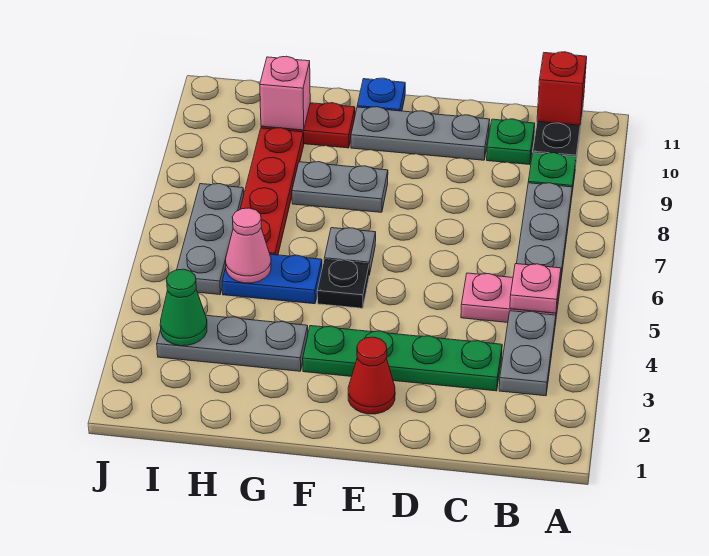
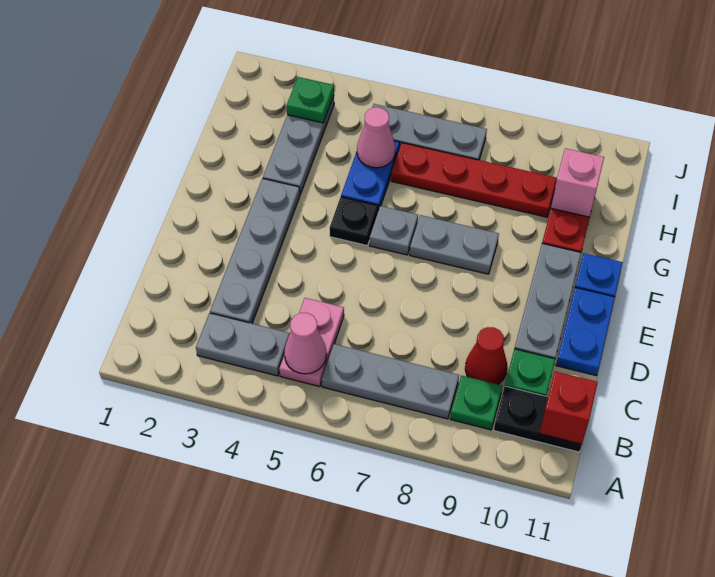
pink 1x1 plate [510,264,561,313] -> pink 1x1 cone [284,313,327,374]
green 1x4 plate [303,326,502,391] -> grey 1x4 plate [210,178,300,323]
none -> blue 1x2 plate [556,288,615,376]
red 1x1 cone [348,337,395,414] -> red 1x1 cone moved to [465,327,507,384]
grey 1x2 plate [292,162,388,212] -> grey 1x2 plate turned to [410,215,499,274]
green 1x1 cone [160,269,207,346] -> green 1x1 plate [287,77,334,123]

